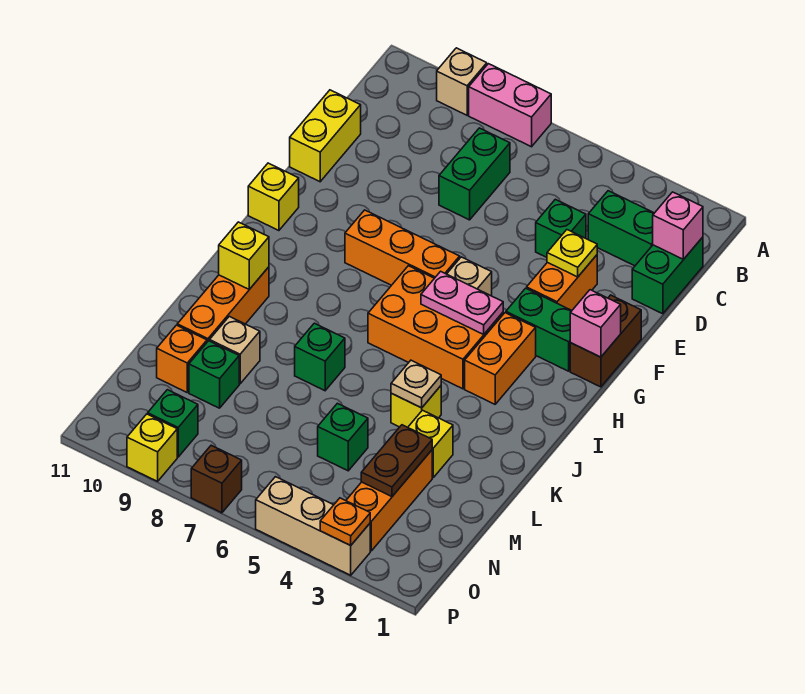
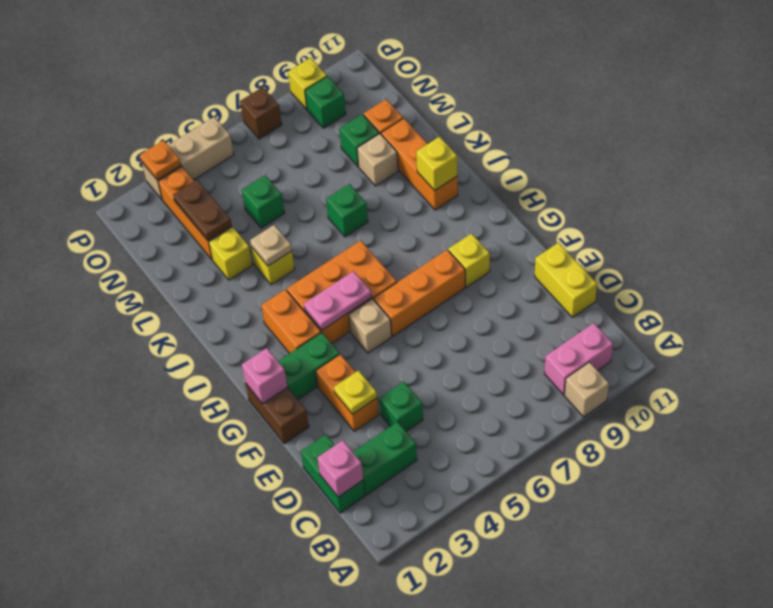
pink 1x2 brick [469,64,551,147] -> pink 1x2 brick moved to [544,323,613,395]
green 1x2 brick [439,128,510,220] -> none
yellow 1x1 brick [248,163,299,231] -> yellow 1x1 brick moved to [448,234,490,287]

